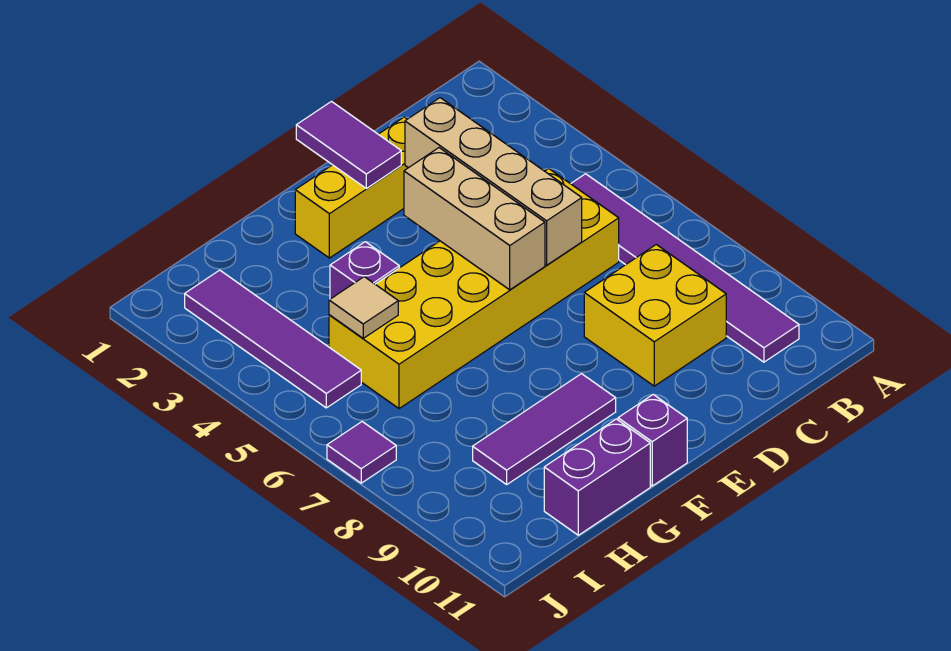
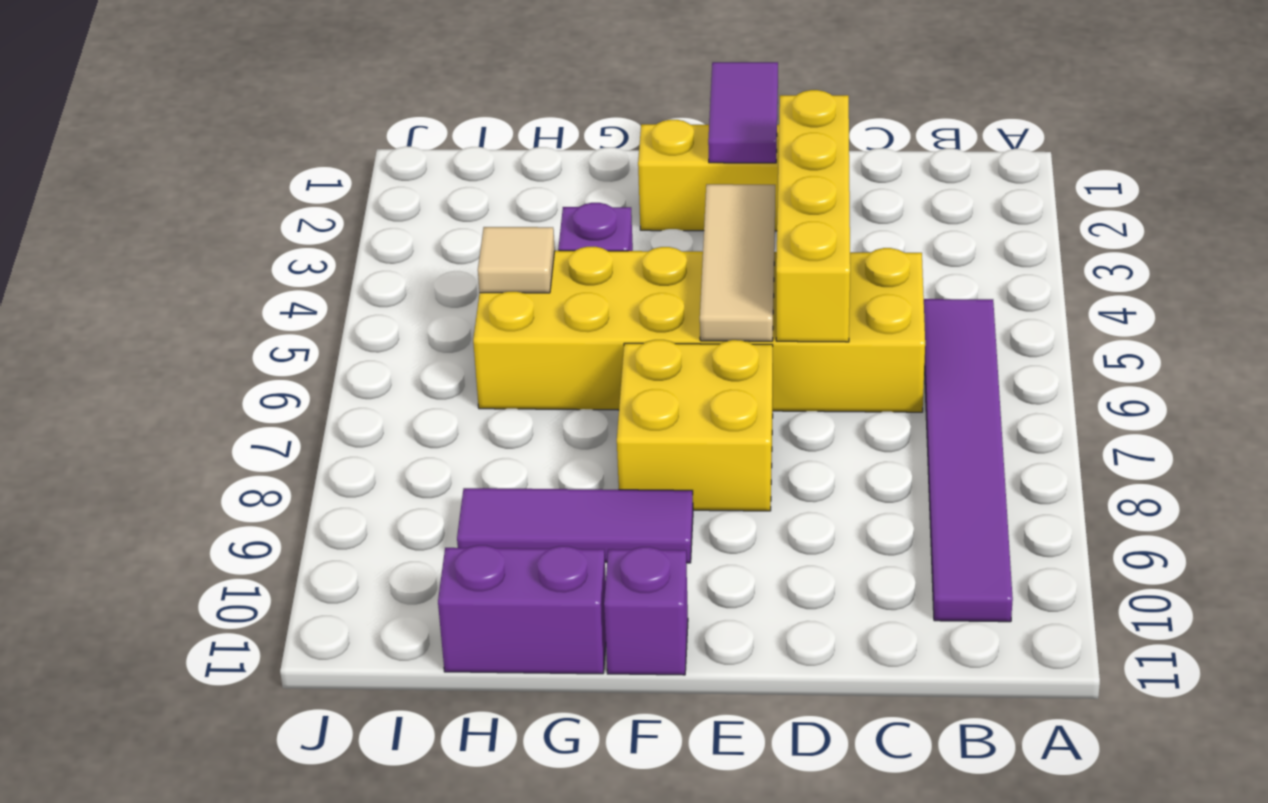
yellow 2x2 brick [584,245,726,386] -> yellow 2x2 brick moved to [617,340,773,511]
tan 1x4 brick [405,98,582,265] -> yellow 1x4 brick [776,90,850,342]
tan 1x3 brick [404,148,545,290] -> tan 1x3 tile [700,184,775,341]
purple 1x4 tile [185,270,361,408] -> none
purple 1x1 tile [327,422,396,483] -> none

